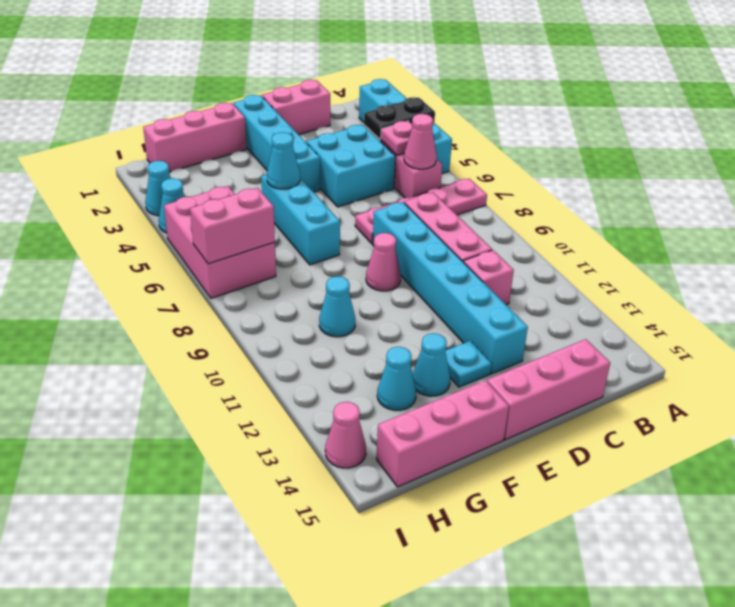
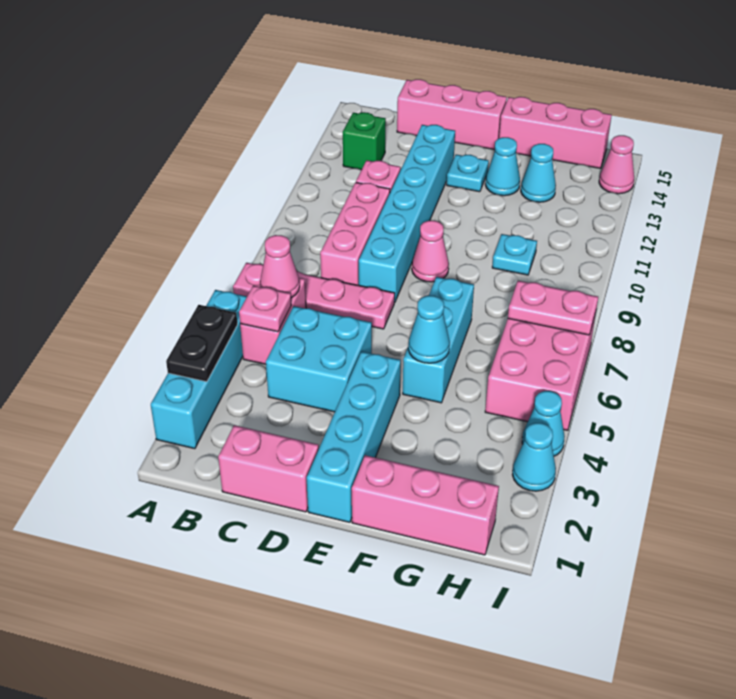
black 1x2 plate [364,97,435,139] -> black 1x2 plate turned to [166,305,237,382]
none -> green 1x1 brick [343,112,386,170]
cyan 1x1 cone [319,276,355,337] -> cyan 1x1 plate [492,234,537,275]
pink 1x2 brick [190,188,275,264] -> pink 1x2 plate [508,281,598,335]

